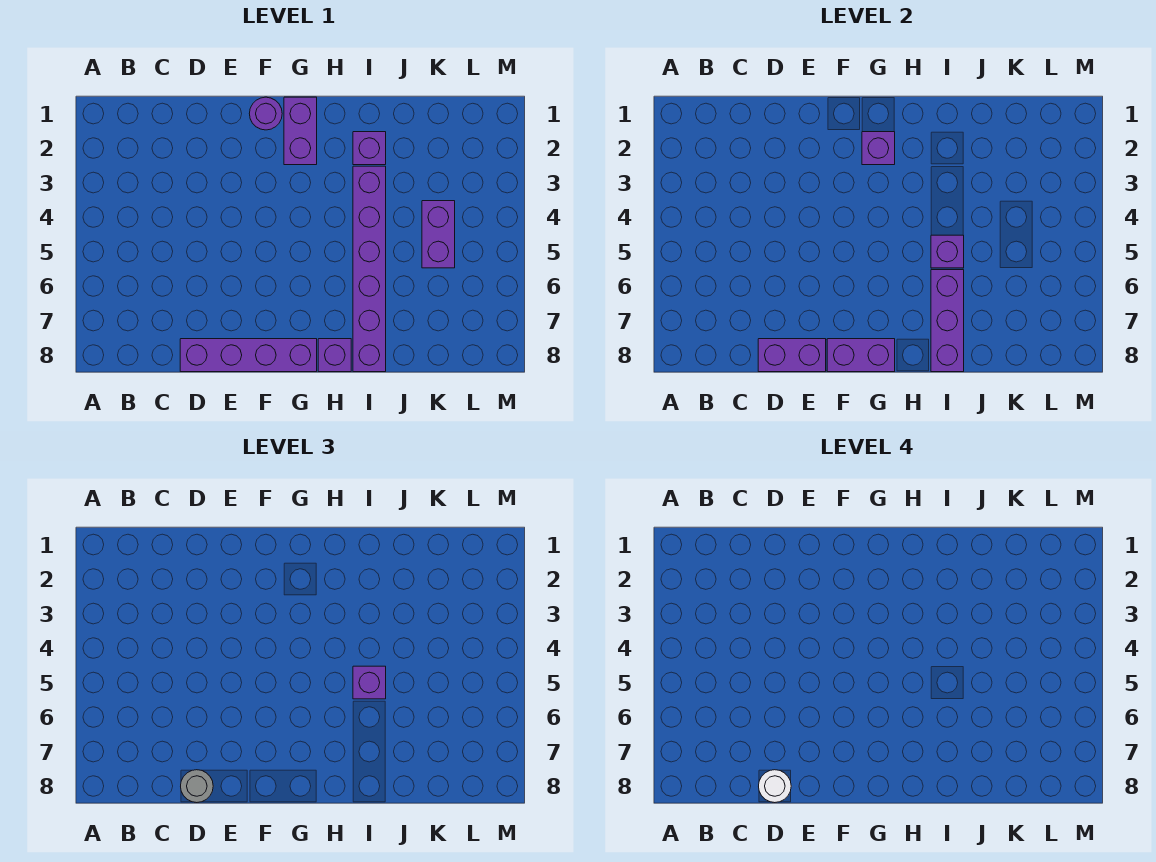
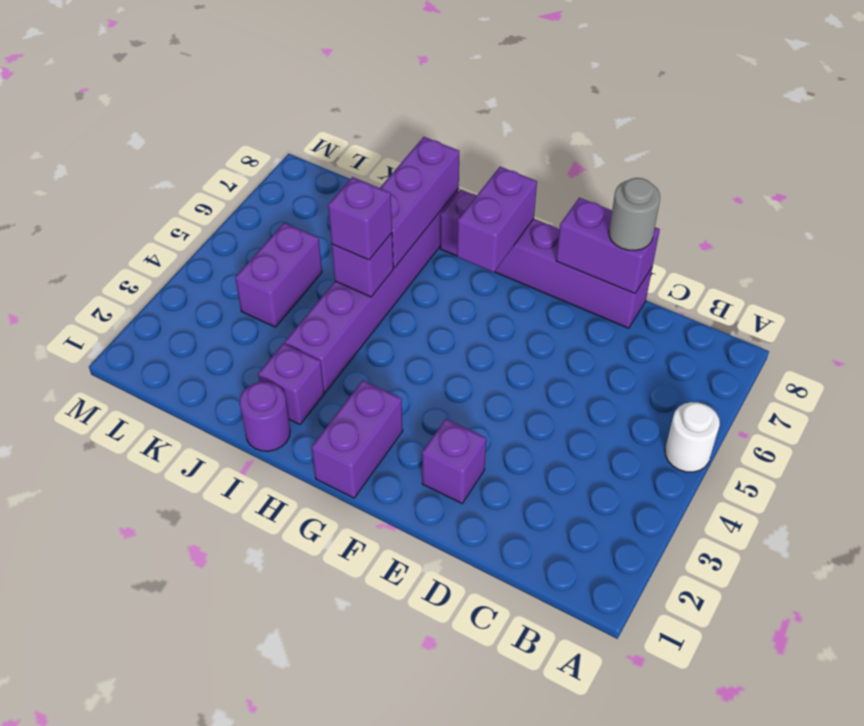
white 1x1 round brick [759,770,791,803] -> white 1x1 round brick moved to [665,402,720,472]
purple 1x1 round brick [249,97,282,130] -> purple 1x1 round brick moved to [239,382,290,451]
purple 1x2 brick [827,339,895,372] -> purple 1x2 brick turned to [457,167,537,272]
purple 1x1 brick [862,132,895,165] -> purple 1x1 brick moved to [422,419,486,503]

